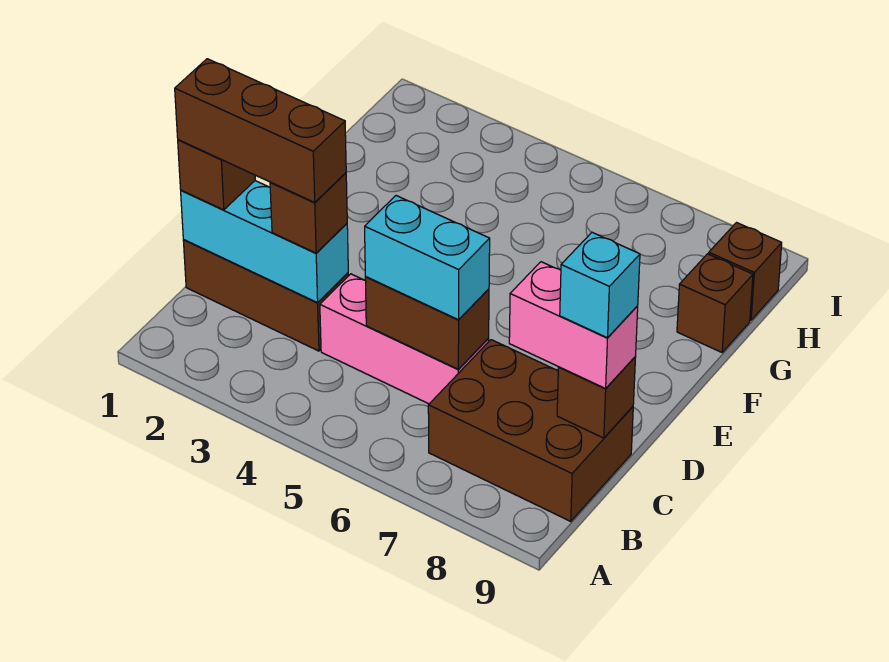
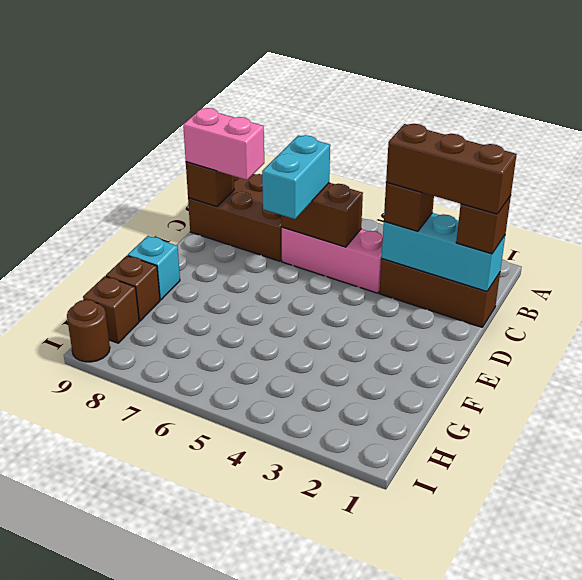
cyan 1x2 brick [365,196,490,320] -> cyan 1x2 brick turned to [262,135,330,219]
cyan 1x1 brick [560,232,640,338] -> cyan 1x1 brick moved to [128,236,180,300]
none -> brown 1x1 round brick [67,300,110,362]

